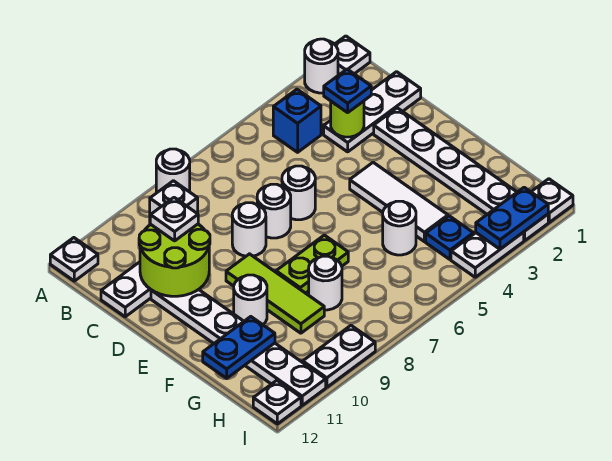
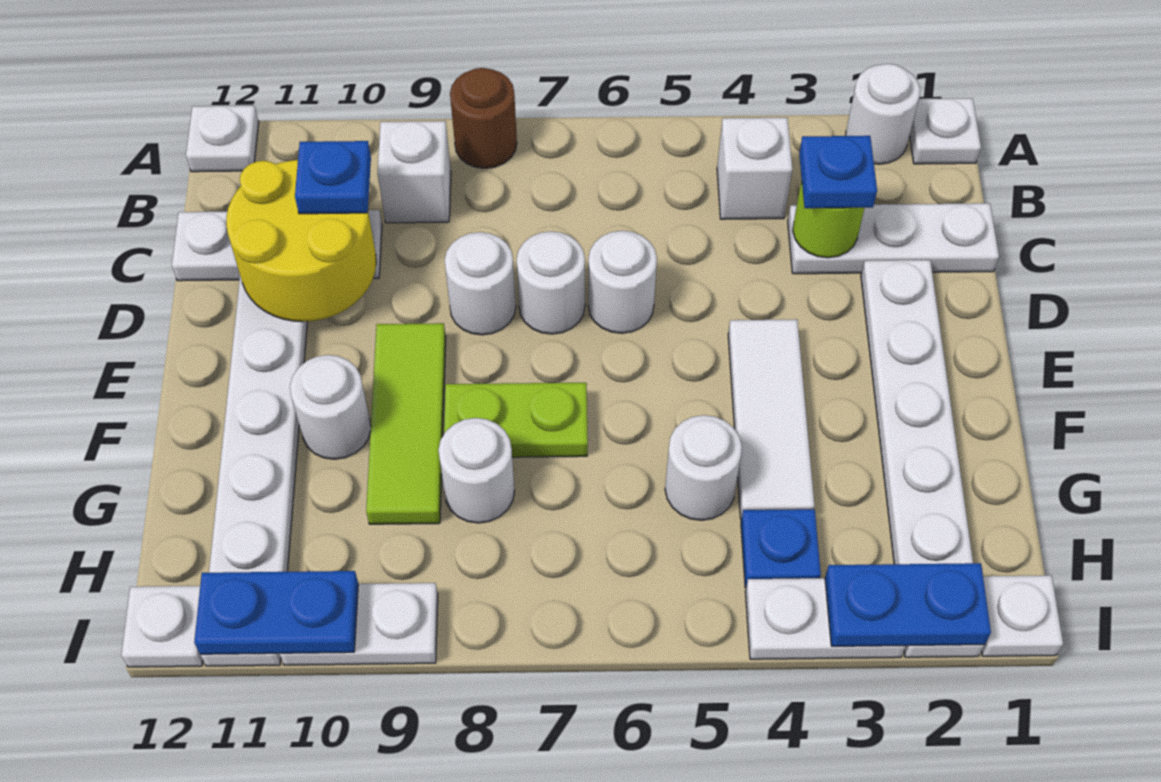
white 1x1 round brick [156,149,190,193] -> brown 1x1 round brick [450,68,517,168]
blue 1x1 brick [273,89,321,152] -> white 1x1 brick [717,118,792,219]
lime 2x2 round brick [139,224,210,296] -> yellow 2x2 round brick [226,160,376,322]
white 1x1 plate [150,198,198,241] -> blue 1x1 plate [295,141,371,214]
blue 1x2 plate [203,317,275,378] -> blue 1x2 plate moved to [194,571,358,655]

